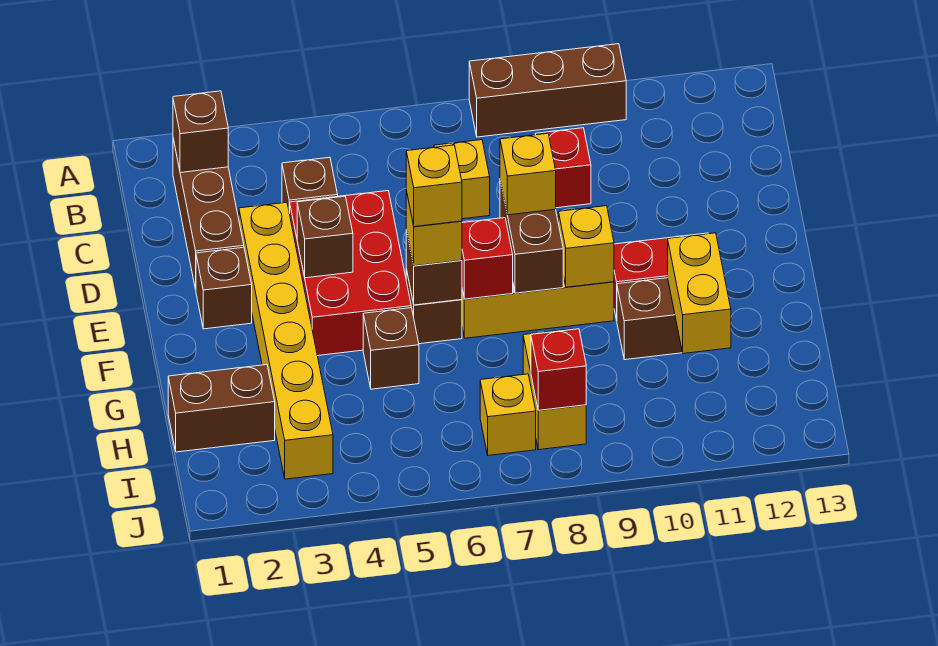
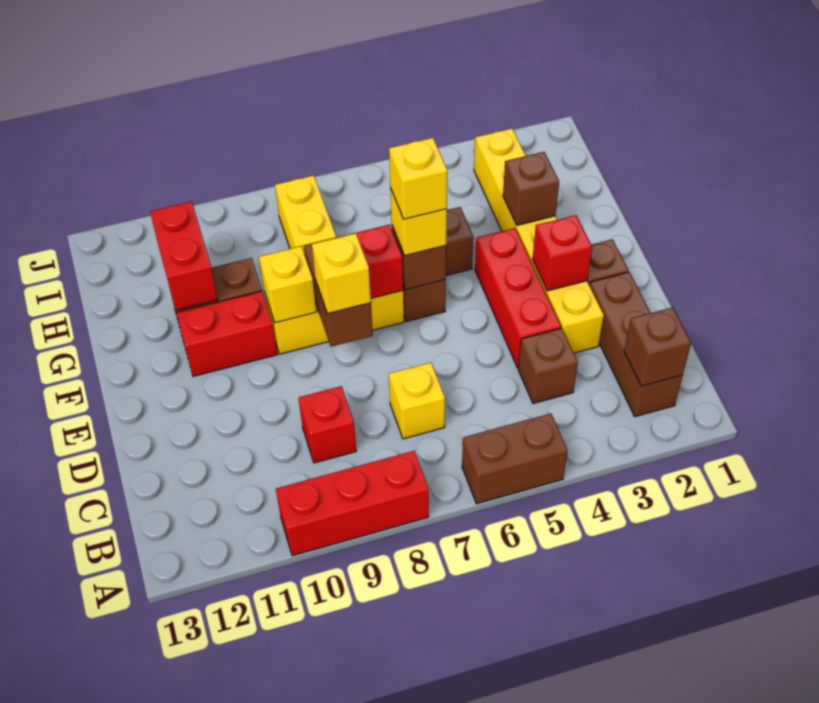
brown 1x3 brick [469,44,626,137] -> red 1x3 brick [276,451,429,556]
red 2x3 brick [290,191,411,356] -> red 1x3 brick [475,228,561,368]
brown 1x1 brick [297,196,353,278] -> brown 1x1 brick moved to [503,152,559,225]
yellow 1x2 brick [668,233,731,354] -> red 1x2 brick [150,201,218,310]
brown 1x2 brick [168,365,275,452] -> brown 1x2 brick moved to [462,413,568,504]
yellow 1x1 brick [480,374,536,455] -> none
red 1x1 brick [531,329,586,410] -> red 1x1 brick moved to [532,215,592,291]

